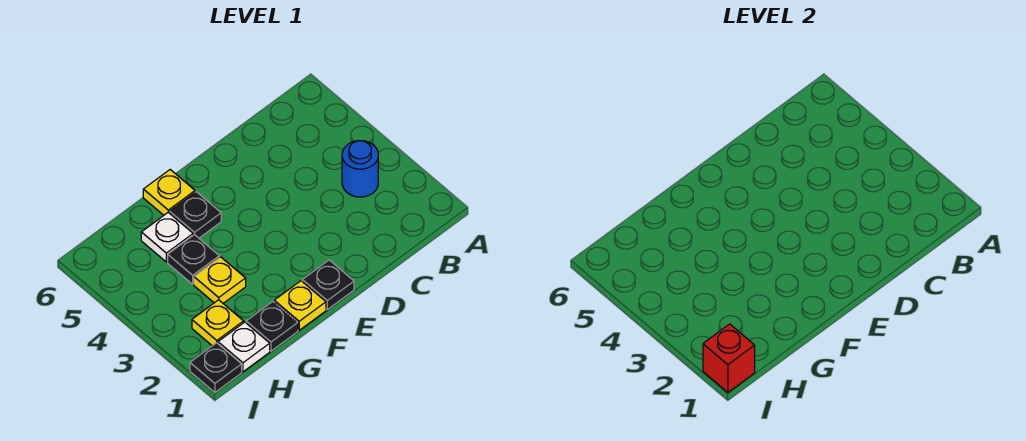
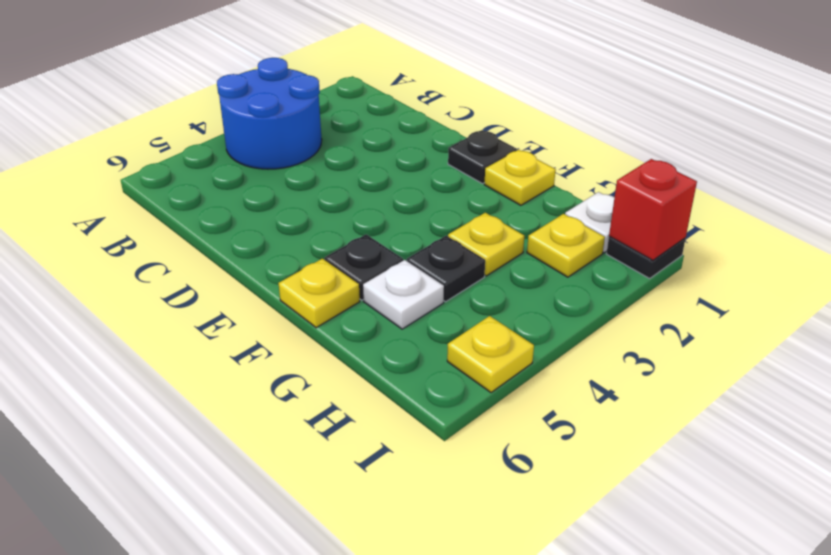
blue 1x1 round brick [342,141,378,197] -> blue 2x2 round brick [217,58,322,169]
black 1x1 plate [246,302,298,351] -> none
none -> yellow 1x1 plate [447,316,534,393]

